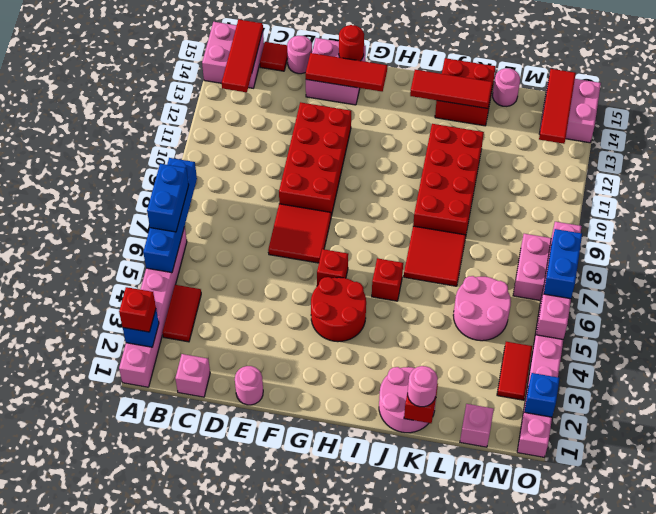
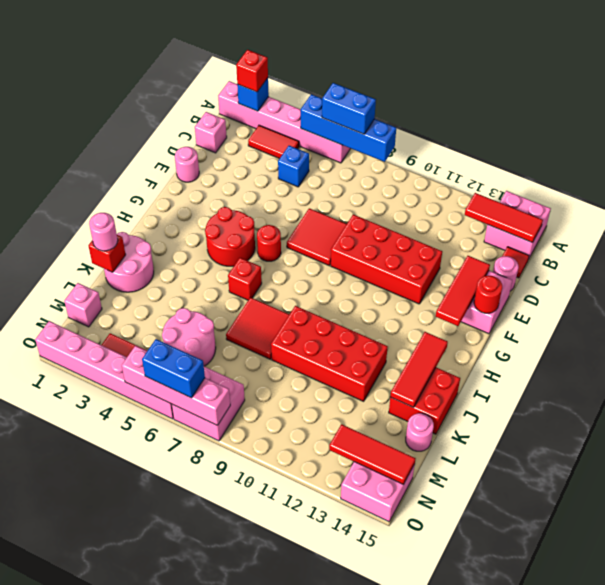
red 1x1 brick [317,249,348,286] -> red 1x1 round brick [257,225,281,261]
blue 1x1 brick [525,373,559,417] -> blue 1x1 brick moved to [278,146,309,187]

